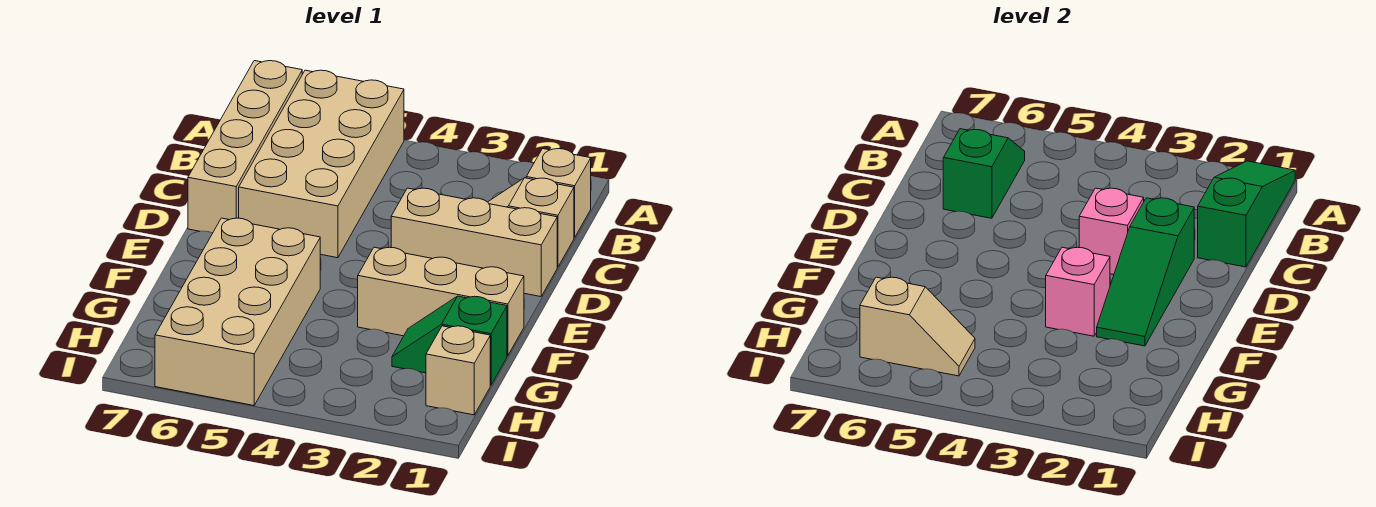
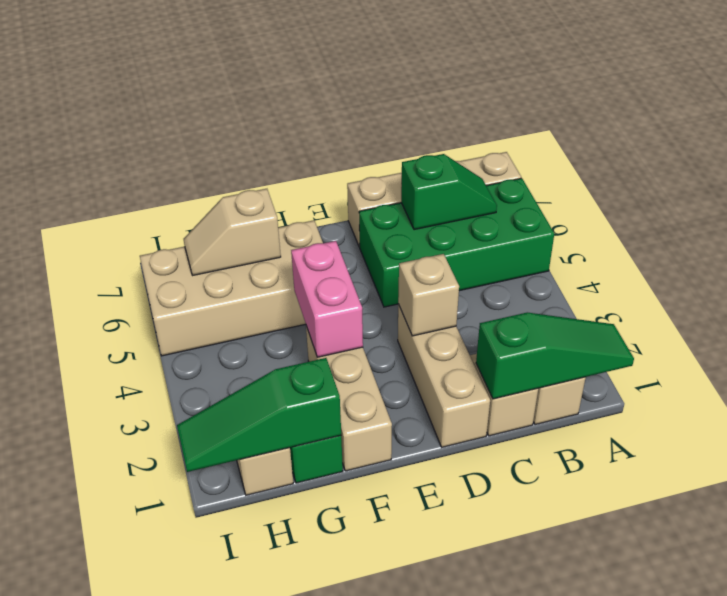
tan 2x4 brick [239,70,404,258] -> green 2x4 brick [359,178,554,307]
green 1x3 slope [1097,198,1194,346] -> green 1x3 slope moved to [177,358,341,472]
pink 1x1 brick [1079,188,1144,275] -> tan 1x1 brick [398,254,459,336]
pink 1x1 brick [1046,247,1110,336] -> pink 1x2 brick [291,241,363,357]
tan 1x2 slope [860,277,975,376] -> tan 1x2 slope turned to [184,189,281,275]

